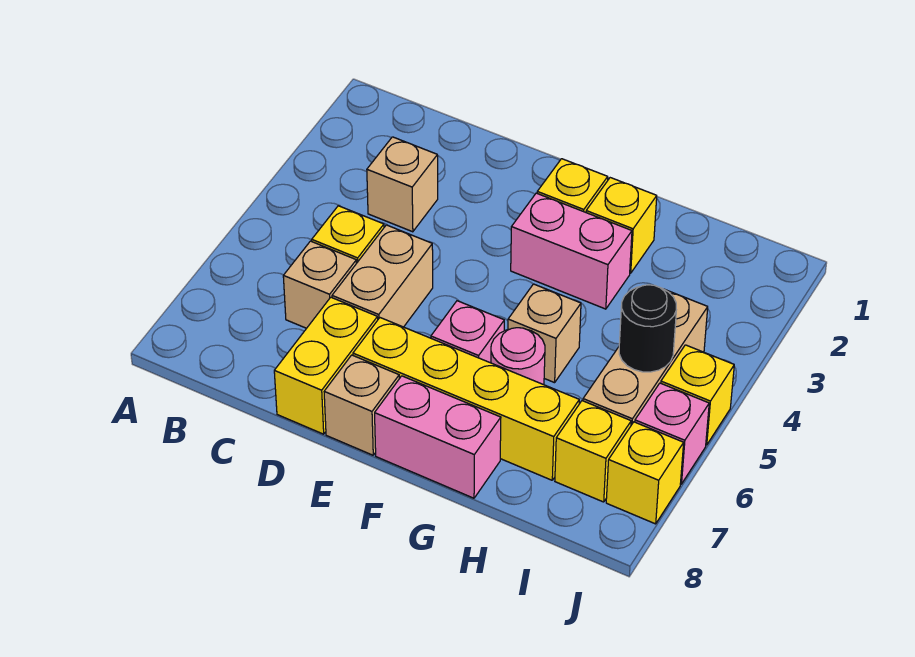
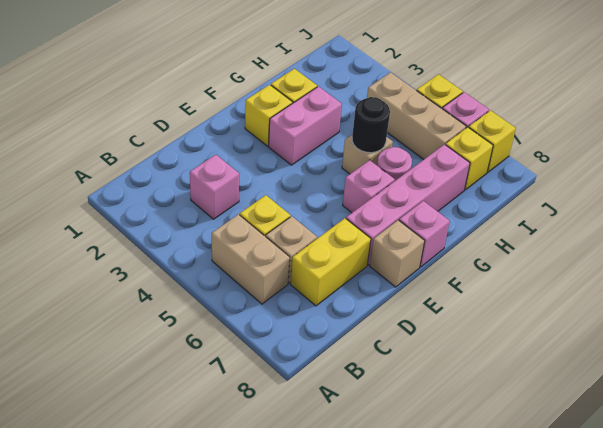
tan 1x1 brick [367,137,438,232] -> pink 1x1 brick [190,155,239,219]
tan 1x2 brick [332,225,433,327] -> tan 1x2 brick moved to [212,214,290,304]
yellow 1x2 brick [274,297,378,434] -> yellow 1x2 brick turned to [291,218,371,306]
yellow 1x4 brick [353,318,579,480] -> pink 1x4 brick [346,144,470,265]
pink 1x2 brick [375,376,501,498] -> pink 1x1 brick [399,201,450,267]
black 1x1 round brick [619,285,676,372] -> black 1x1 round brick moved to [352,97,390,153]

